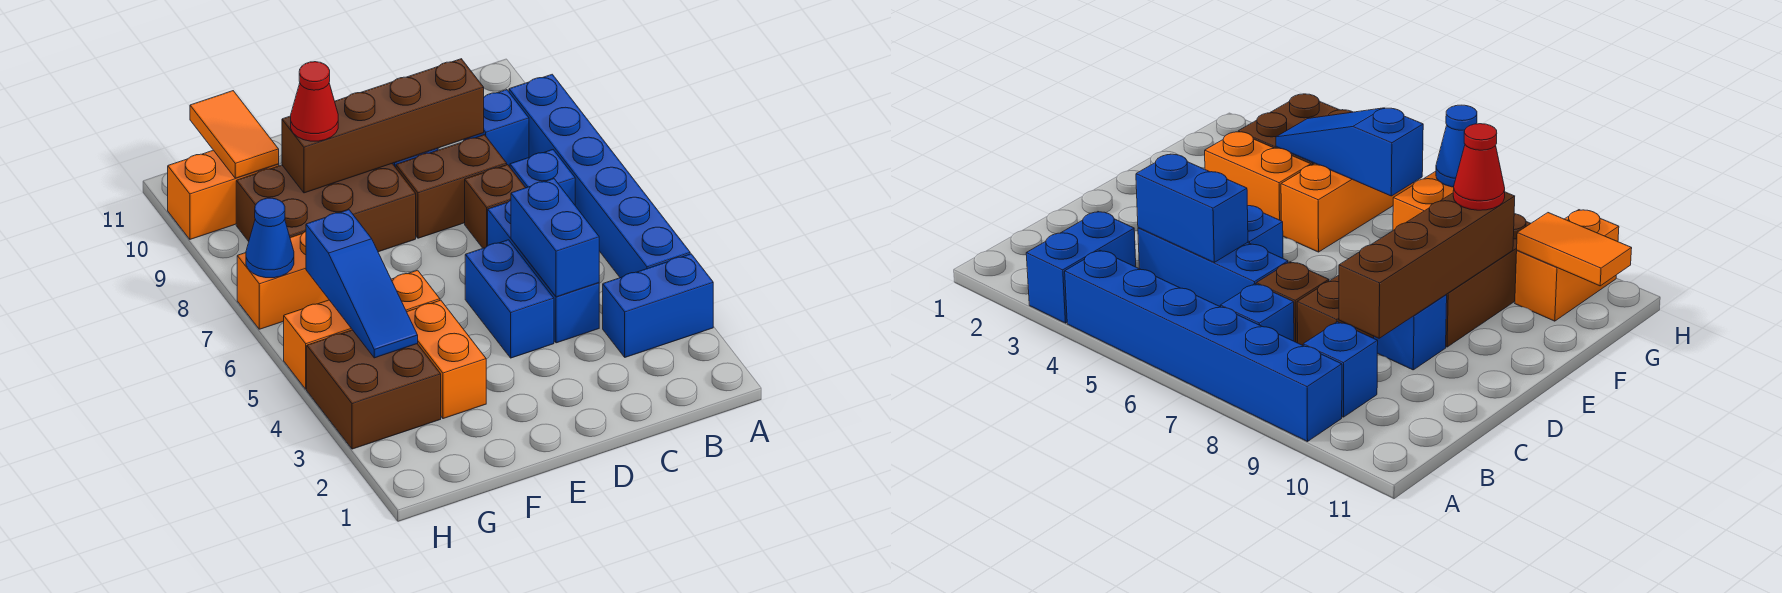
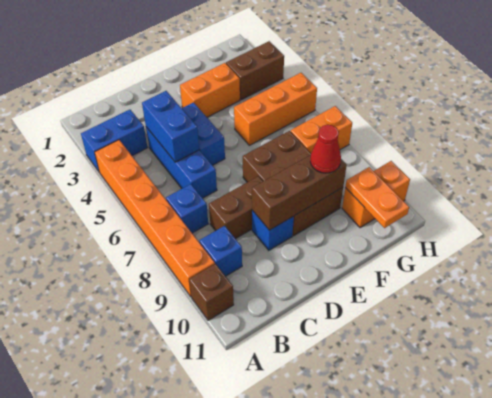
blue 1x6 brick [509,74,690,278] -> orange 1x6 brick [95,140,215,297]
brown 1x1 brick [465,165,526,248] -> brown 1x1 brick moved to [189,264,234,320]
brown 1x4 brick [282,59,484,193] -> brown 1x3 brick [252,155,347,230]
brown 2x3 brick [236,164,416,252] -> brown 2x3 brick turned to [243,131,343,236]
orange 1x2 brick [407,300,486,419] -> orange 1x2 brick turned to [180,63,240,117]
brown 2x2 brick [307,330,441,449] -> brown 1x2 brick [226,41,284,100]
blue 1x3 slope [306,210,418,358] -> none
orange 1x2 tile [190,91,279,178] -> orange 1x2 plate [345,167,409,228]
blue 1x1 cone [246,198,294,278] -> none

